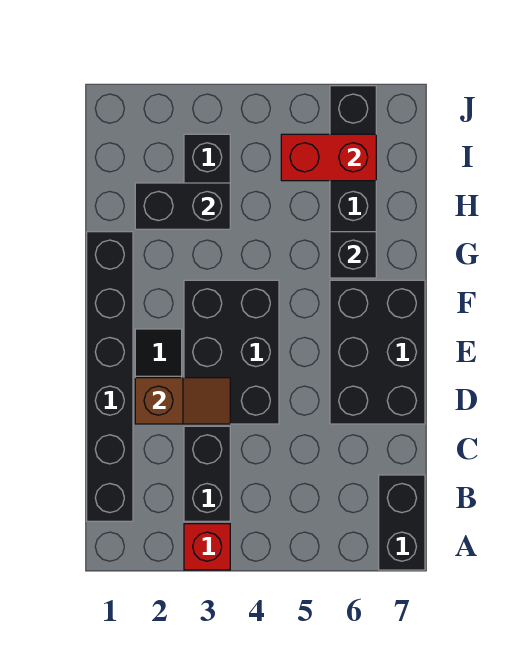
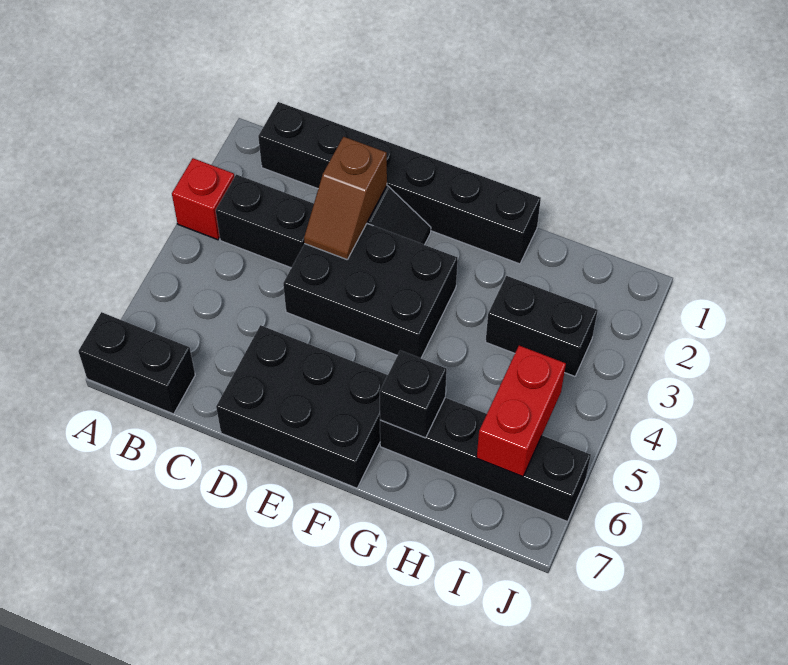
black 1x2 brick [135,183,230,229] -> none

